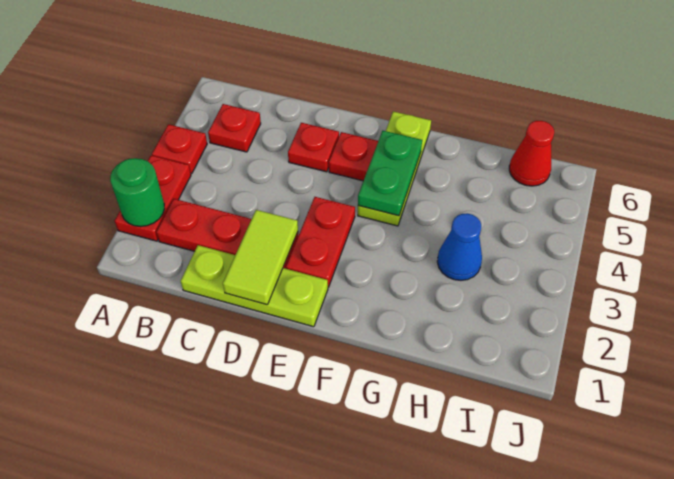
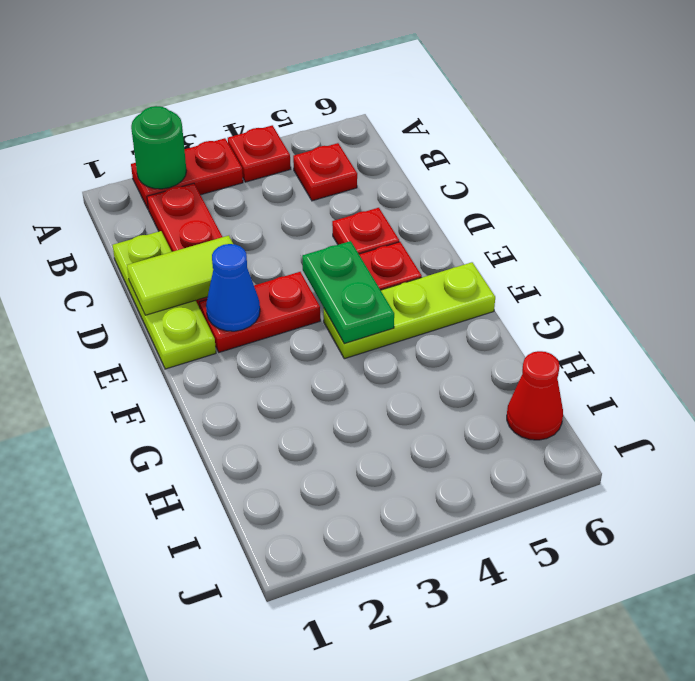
green 1x2 plate [358,131,422,216] -> green 1x2 plate turned to [302,241,394,344]
blue 1x1 cone [437,213,482,280] -> blue 1x1 cone moved to [206,244,260,331]

